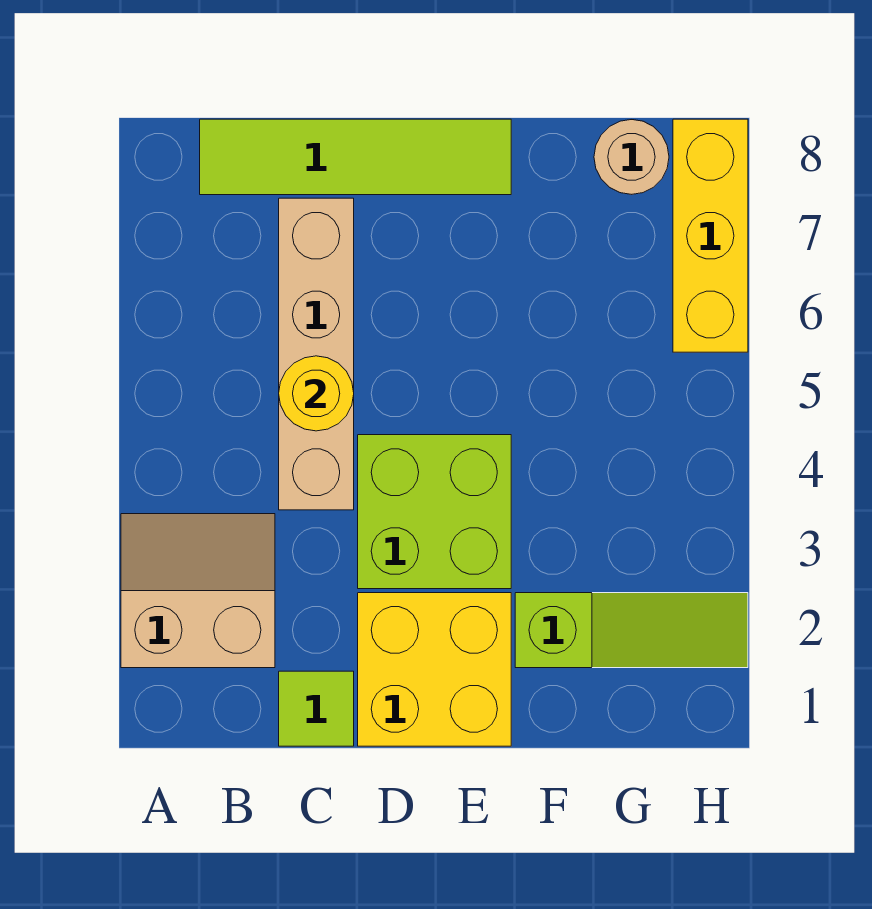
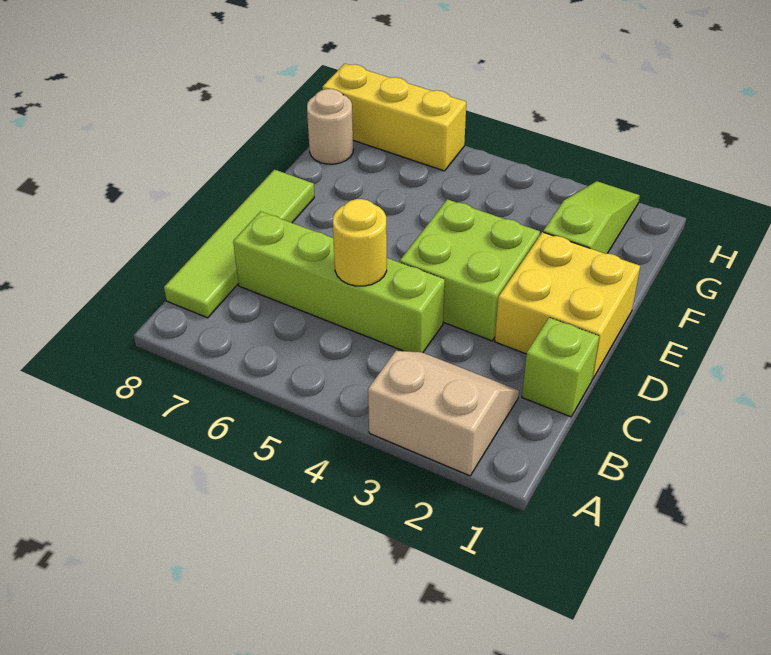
tan 2x2 slope [121,514,275,668] -> tan 2x2 slope turned to [368,351,519,476]
lime 1x1 tile [279,671,354,746] -> lime 1x1 brick [522,318,599,417]
tan 1x4 brick [279,198,354,510] -> lime 1x4 brick [233,211,445,352]

